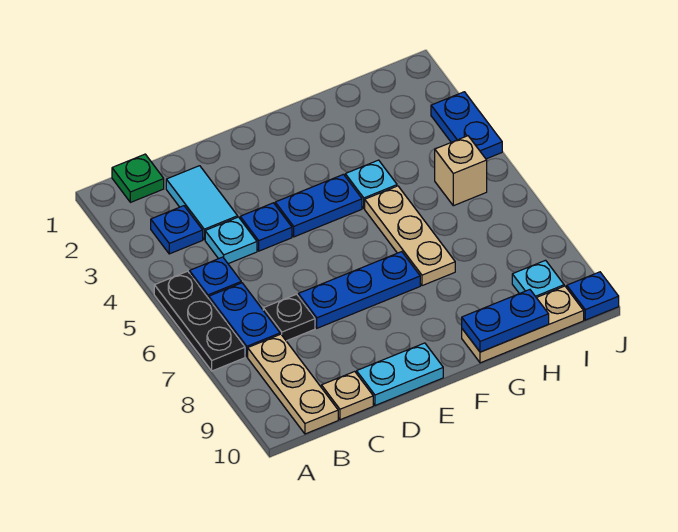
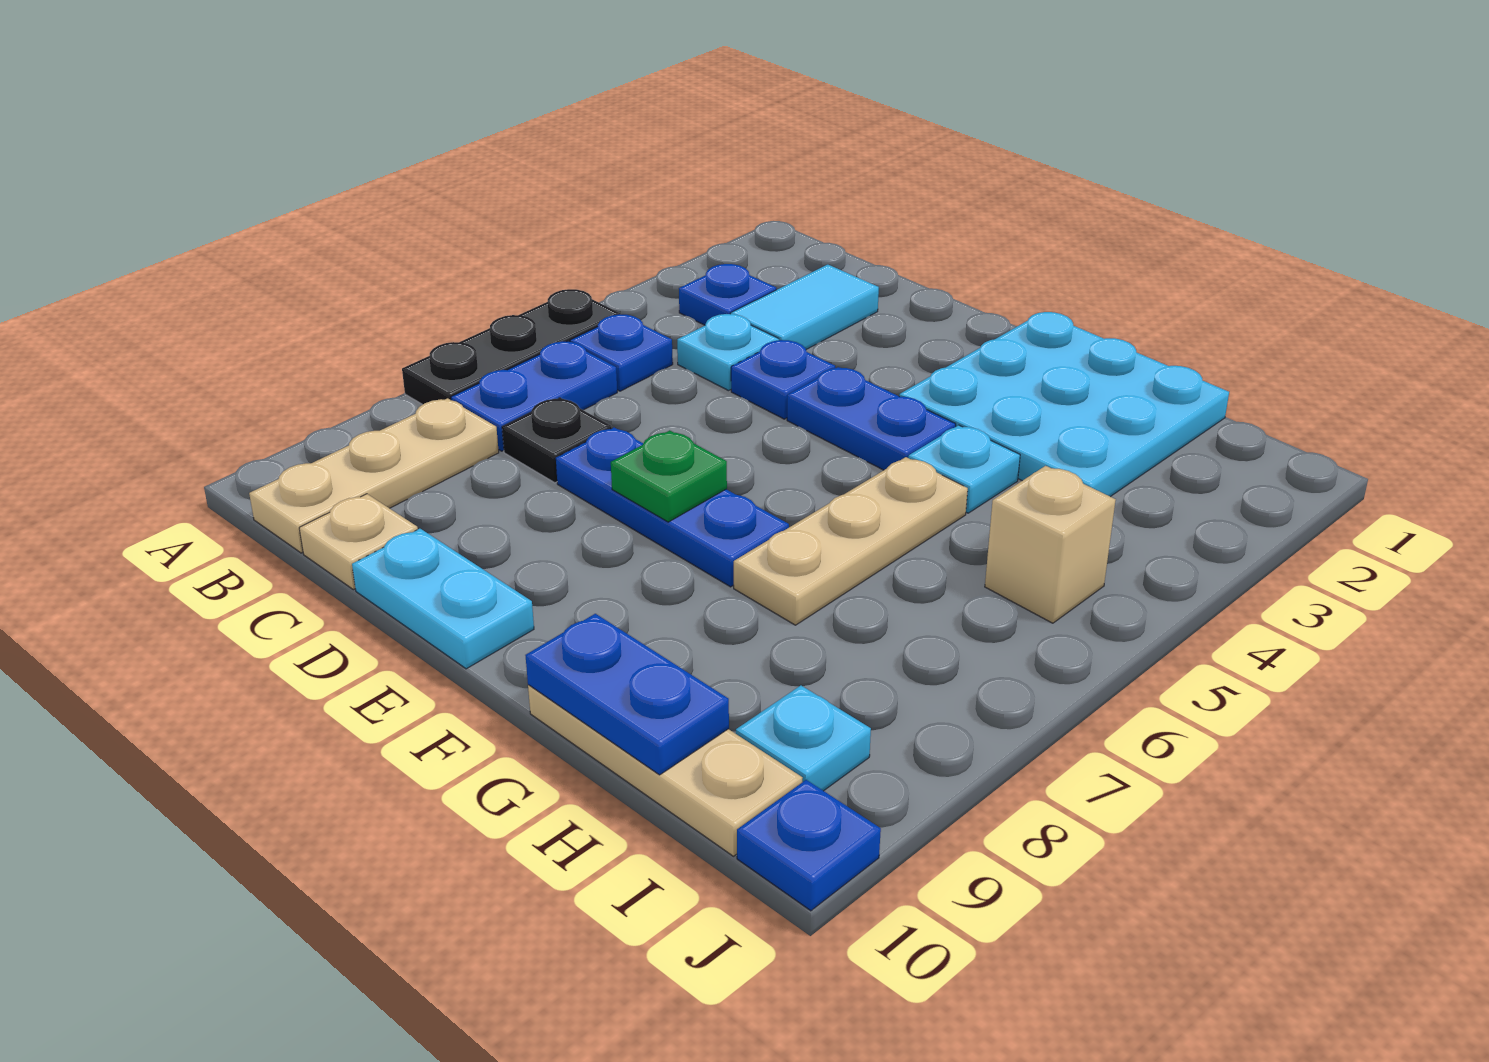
green 1x1 plate [112,154,164,202] -> green 1x1 plate moved to [611,430,727,522]
none -> cyan 3x3 plate [899,312,1229,497]
blue 1x2 plate [431,92,502,159] -> none

